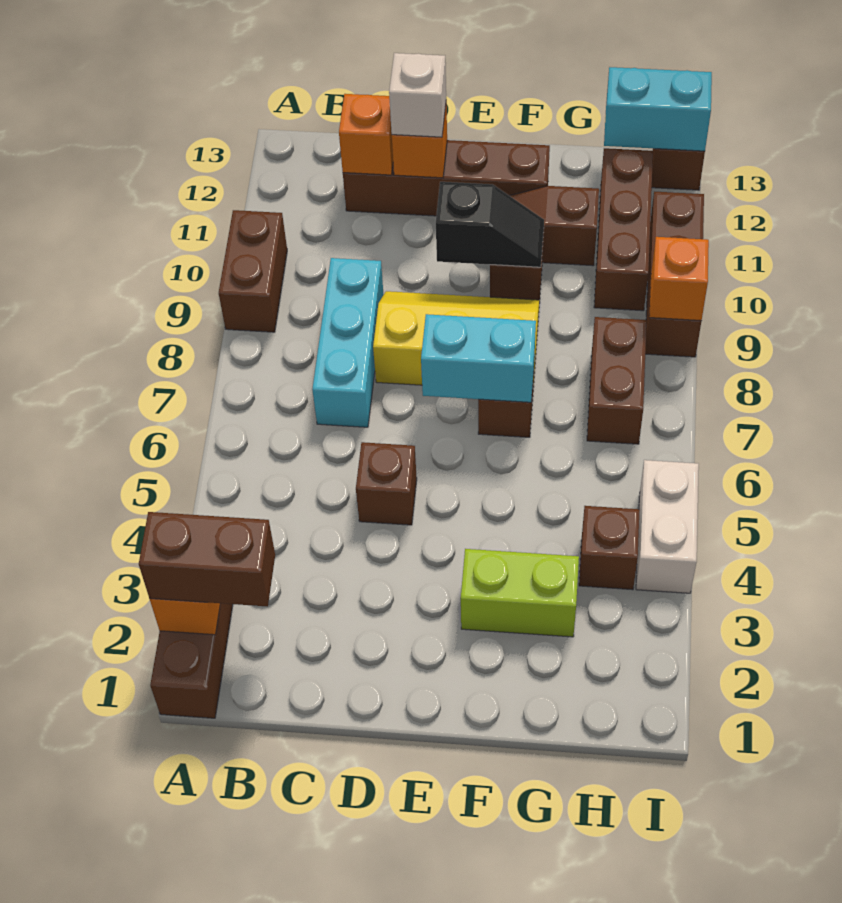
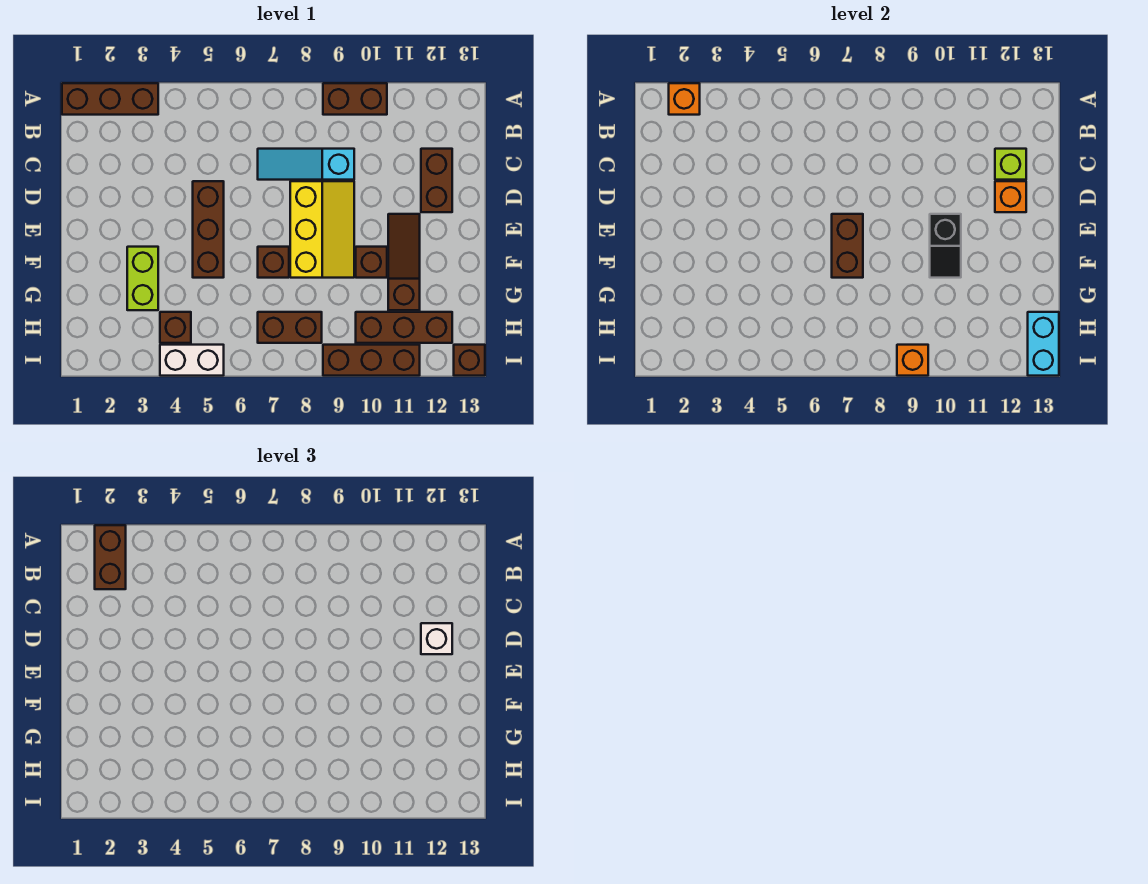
cyan 1x3 brick [312,258,384,427] -> cyan 1x3 slope [258,149,354,180]
brown 1x4 brick [343,140,550,216] -> brown 1x2 brick [421,149,452,212]
orange 1x1 brick [339,94,393,175] -> lime 1x1 brick [995,149,1026,180]
brown 1x1 brick [356,442,417,525] -> brown 1x3 brick [193,181,224,278]
cyan 1x2 brick [421,314,536,402] -> brown 1x2 brick [832,214,863,278]

